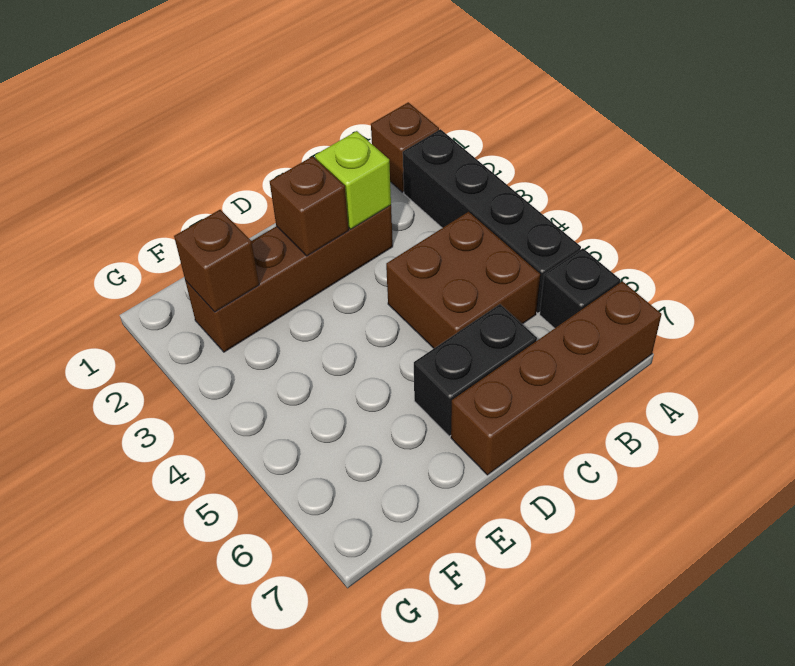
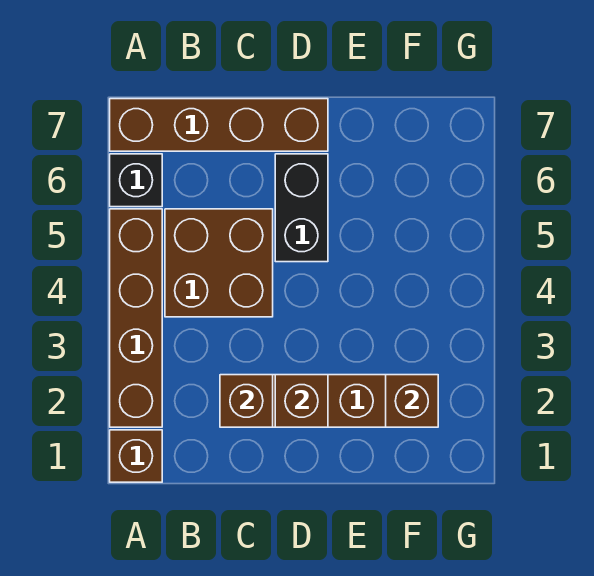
black 1x4 brick [403,129,581,313] -> brown 1x4 brick [110,209,162,427]
lime 1x1 brick [315,131,391,229] -> brown 1x1 brick [220,375,273,427]
black 1x2 brick [414,304,537,436] -> black 1x2 brick turned to [275,154,328,262]

